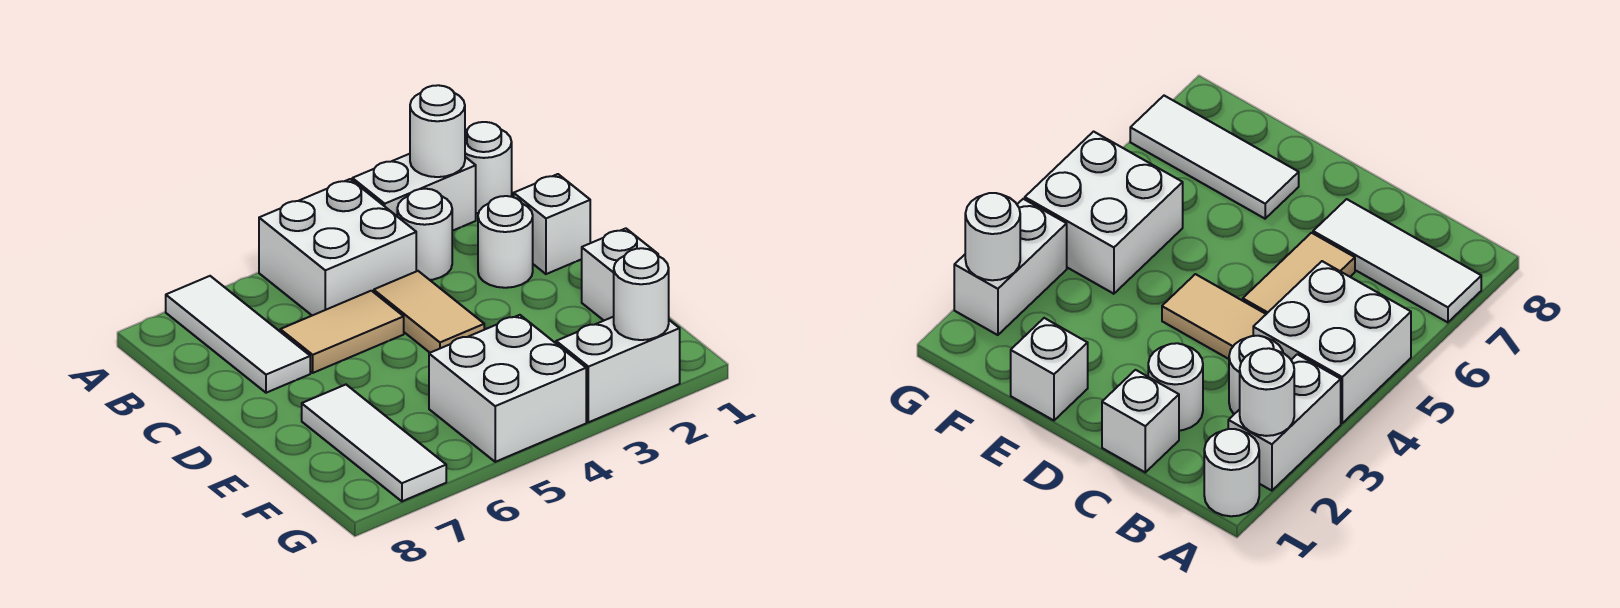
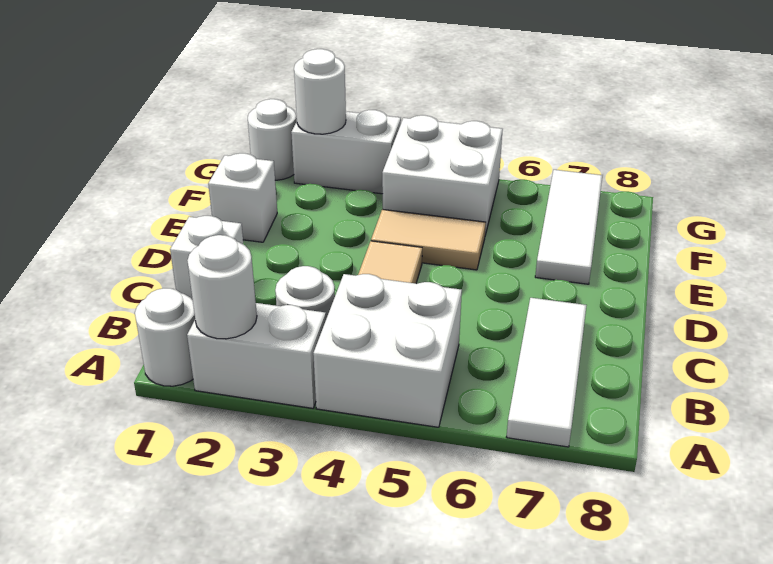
white 1x1 round brick [478,196,533,288] -> white 1x1 round brick moved to [248,99,297,180]
tan 1x2 tile [280,291,404,373] -> tan 1x2 tile moved to [371,209,486,270]

